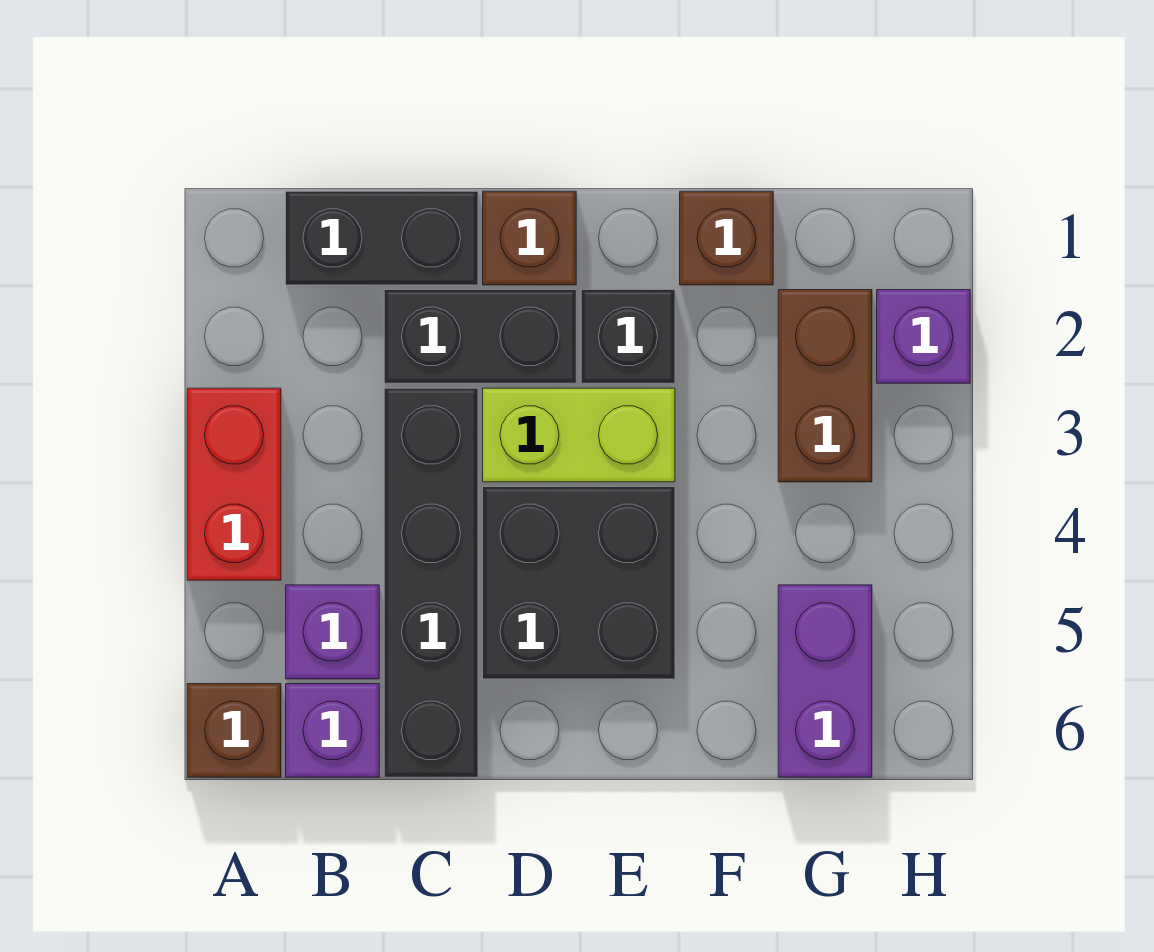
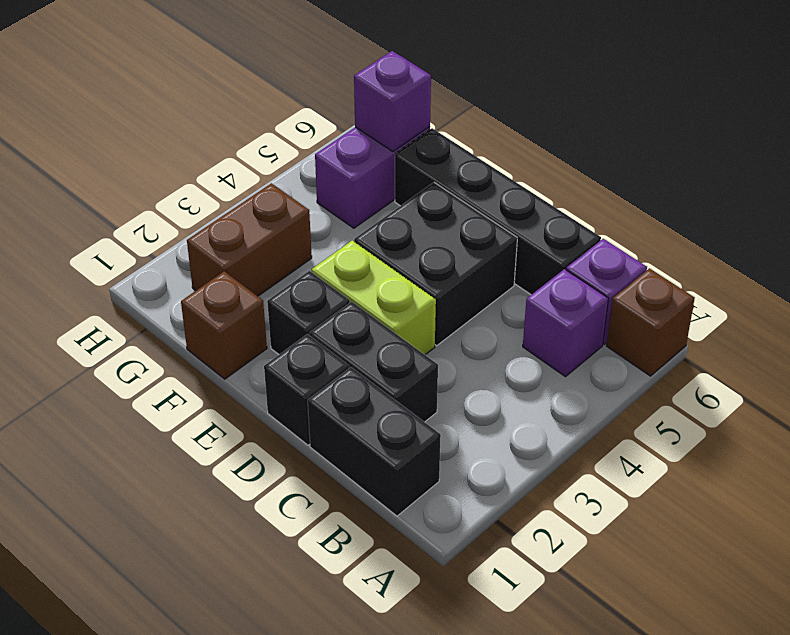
red 1x2 brick [187,388,281,580] -> none
black 1x4 brick [384,388,478,777] -> black 1x4 brick turned to [395,128,601,295]
brown 1x1 brick [483,191,576,285] -> black 1x1 brick [264,334,349,445]
purple 1x1 brick [877,290,970,383] -> purple 1x1 brick moved to [354,51,431,152]

